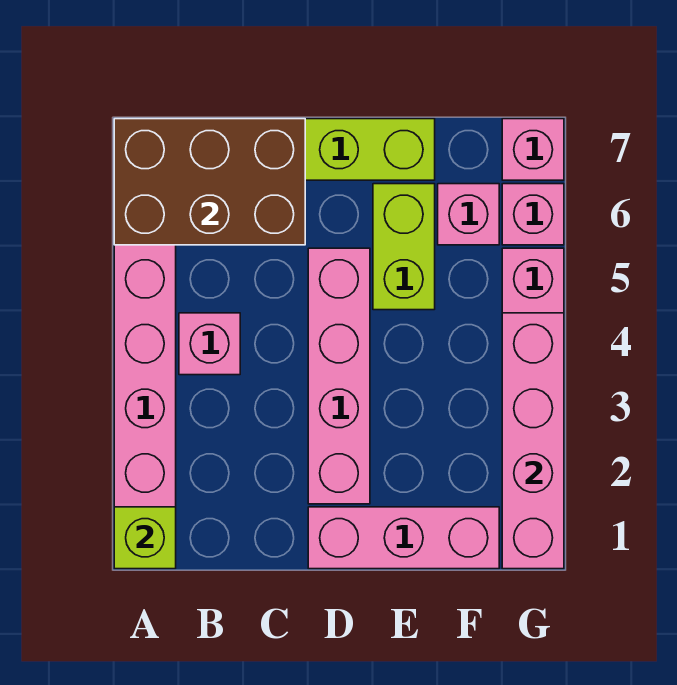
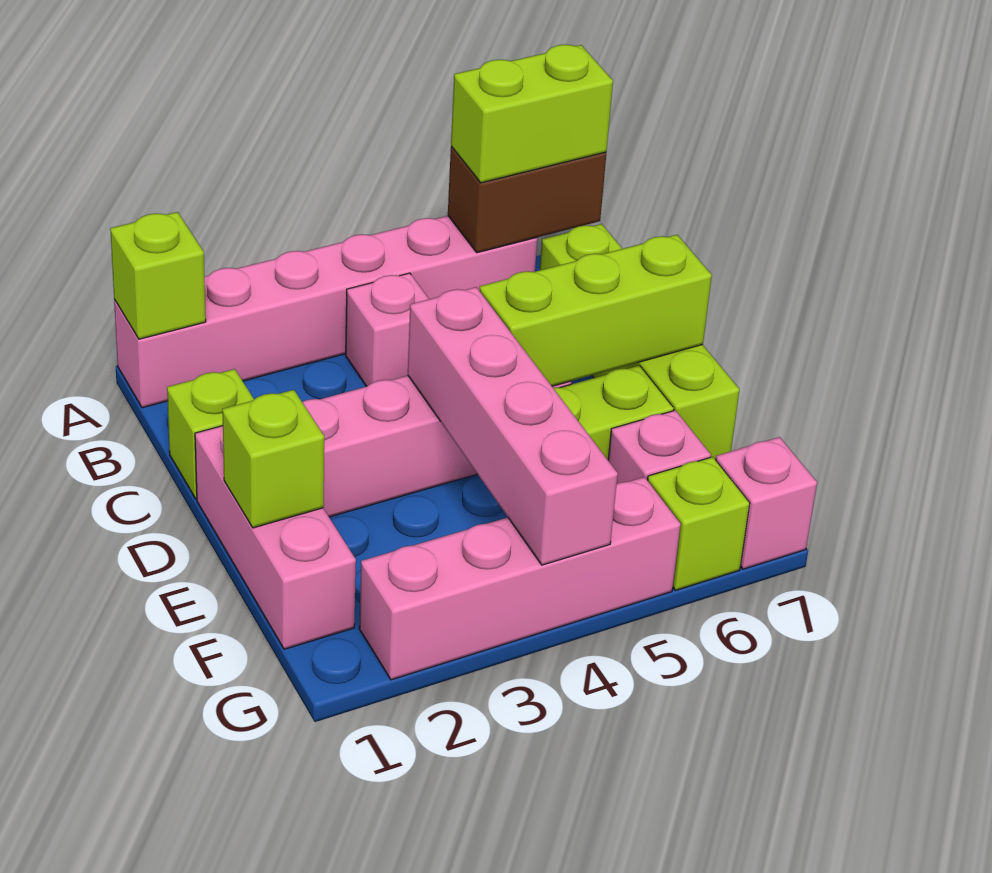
brown 2x3 brick [114,119,305,245] -> brown 1x2 brick [448,147,606,253]
none -> lime 1x2 brick [451,45,613,183]
none -> lime 1x1 brick [167,369,254,499]
none -> lime 1x3 brick [479,235,712,386]
none -> lime 1x1 brick [222,390,324,528]
pink 1x4 brick [502,313,564,569] -> pink 1x4 brick turned to [408,287,618,565]
pink 1x1 brick [502,184,564,245] -> lime 1x1 brick [647,457,750,590]

